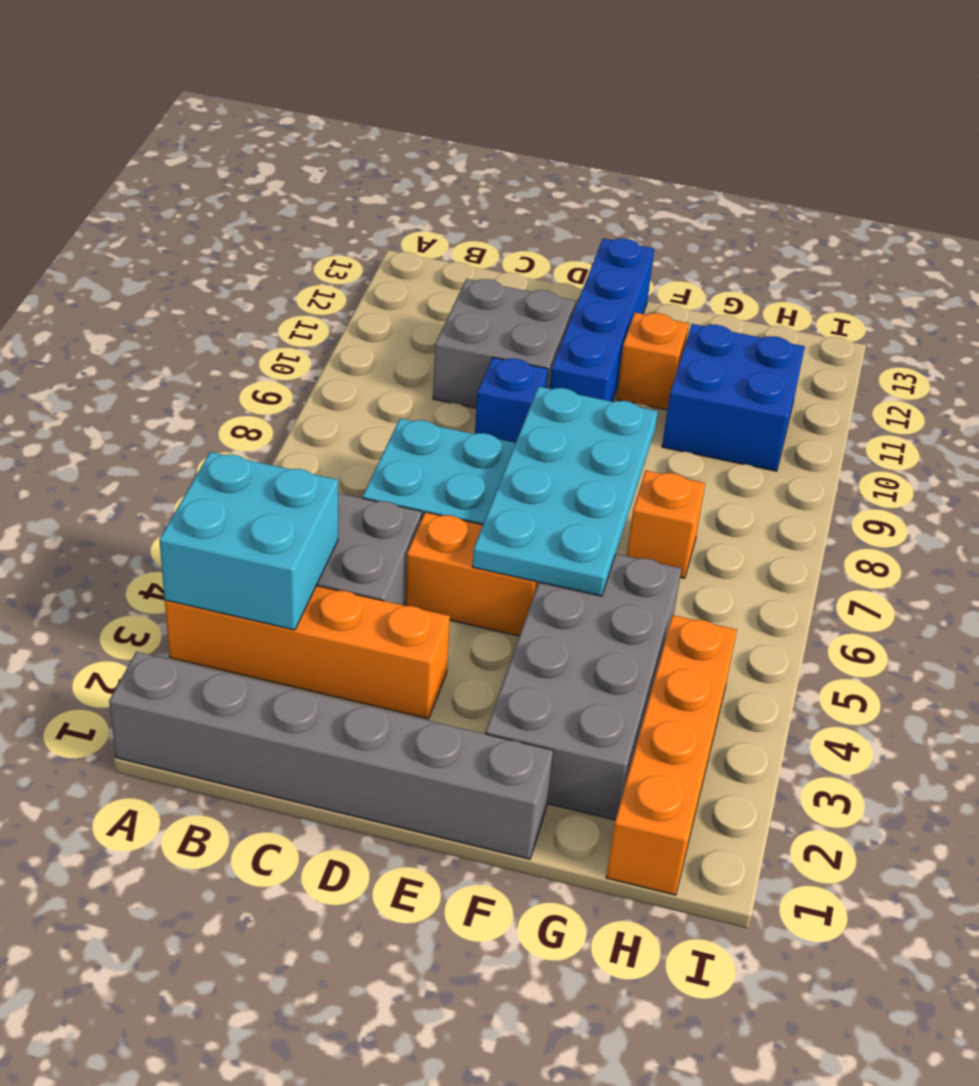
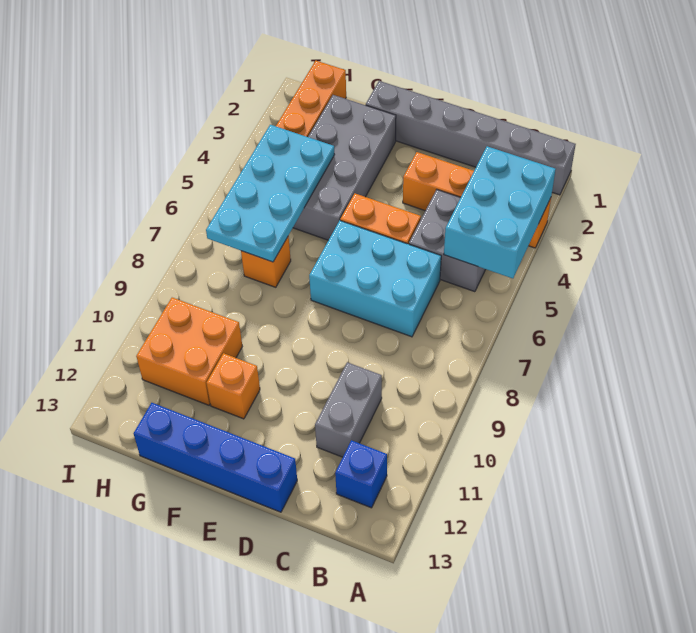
cyan 2x2 brick [159,452,338,630] -> cyan 2x3 brick [444,146,556,278]
grey 2x2 brick [433,279,575,408] -> grey 1x2 brick [315,362,382,457]
blue 1x1 brick [475,358,548,443] -> blue 1x1 brick moved to [335,440,387,508]
cyan 2x4 plate [472,386,658,596] -> cyan 2x4 plate moved to [206,125,335,262]
blue 1x4 brick [550,238,654,402] -> blue 1x4 brick turned to [134,403,297,512]
blue 2x2 brick [662,324,805,471] -> orange 2x2 brick [136,298,242,405]

